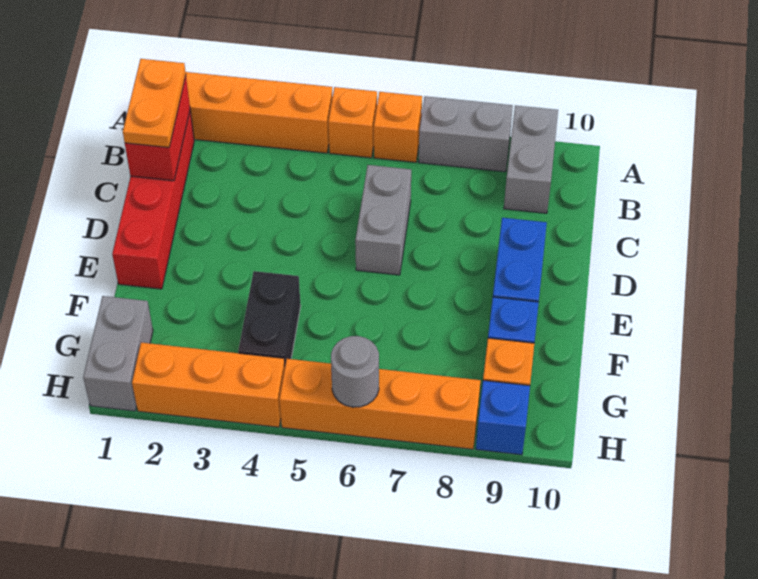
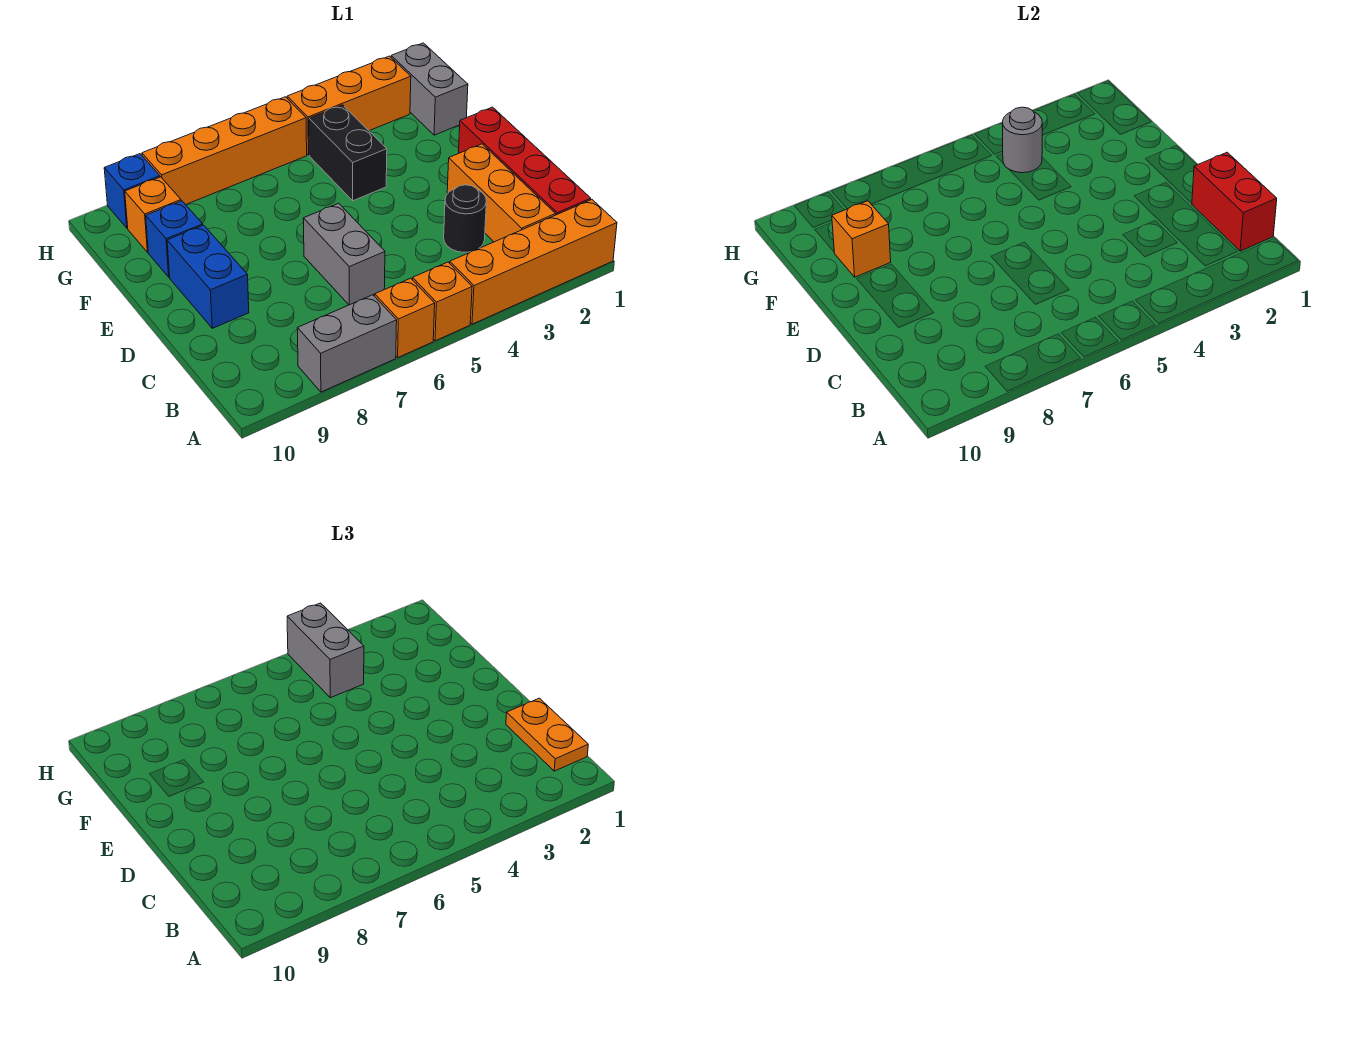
grey 1x2 brick [504,105,558,213] -> grey 1x2 brick moved to [287,603,364,698]
none -> orange 1x3 brick [447,144,556,242]
none -> black 1x1 round brick [444,185,486,252]
none -> orange 1x1 brick [832,201,891,277]
grey 1x1 round brick [331,336,379,407] -> grey 1x1 round brick moved to [1003,107,1042,173]

